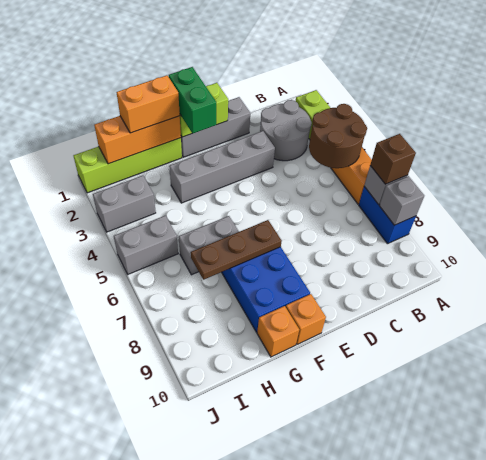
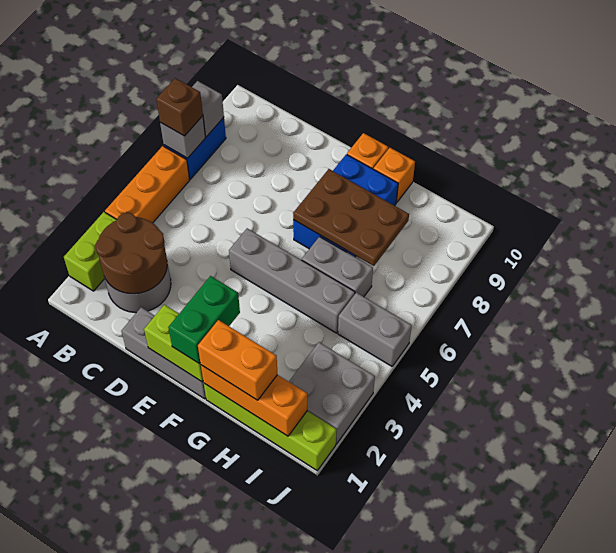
brown 2x2 round brick [309,104,367,168] -> brown 2x2 round brick moved to [95,213,167,294]
grey 1x4 brick [169,131,275,203] -> grey 1x4 brick moved to [229,228,355,333]
brown 1x3 plate [191,220,282,280] -> brown 2x3 plate [293,169,409,266]
grey 1x2 brick [93,176,156,232] -> grey 2x2 brick [289,342,375,444]

